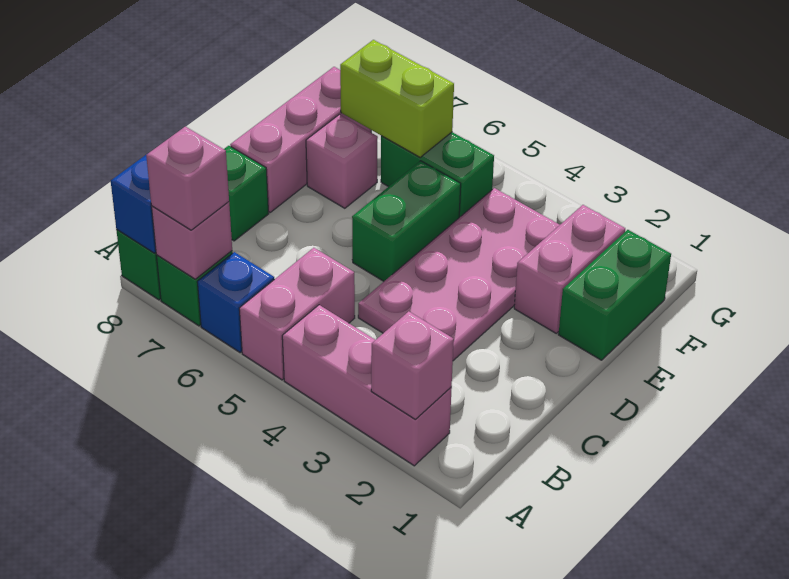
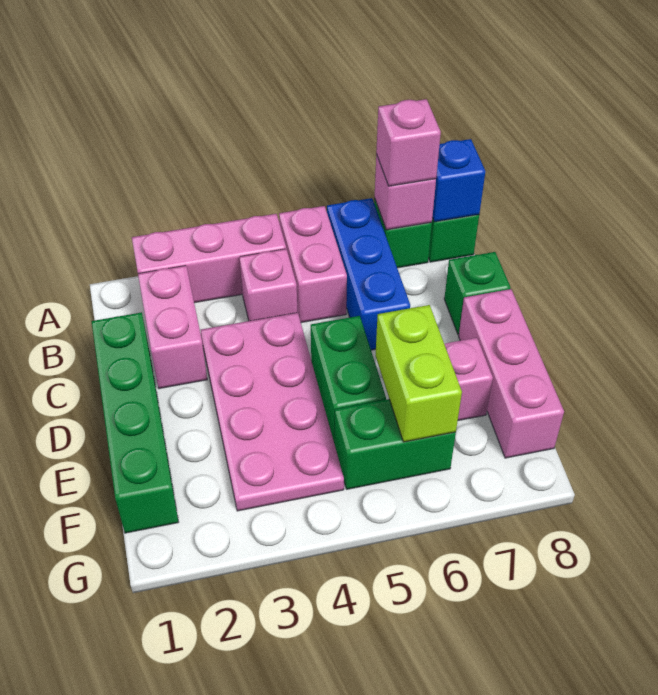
pink 1x1 brick [371,311,454,419] -> pink 1x1 brick moved to [239,249,298,321]
blue 1x1 brick [197,252,274,352] -> blue 1x3 brick [327,198,410,350]
green 1x2 brick [558,230,671,360] -> green 1x4 brick [92,312,178,533]
pink 1x2 brick [514,205,625,333] -> pink 1x2 brick moved to [138,266,207,389]
lime 1x2 brick [340,40,454,157] -> lime 1x2 brick turned to [375,305,462,442]

